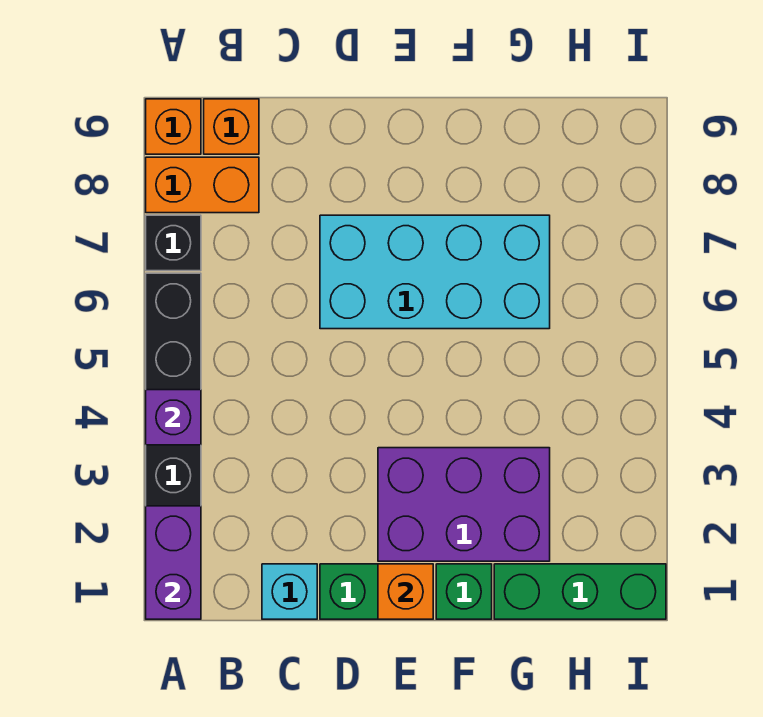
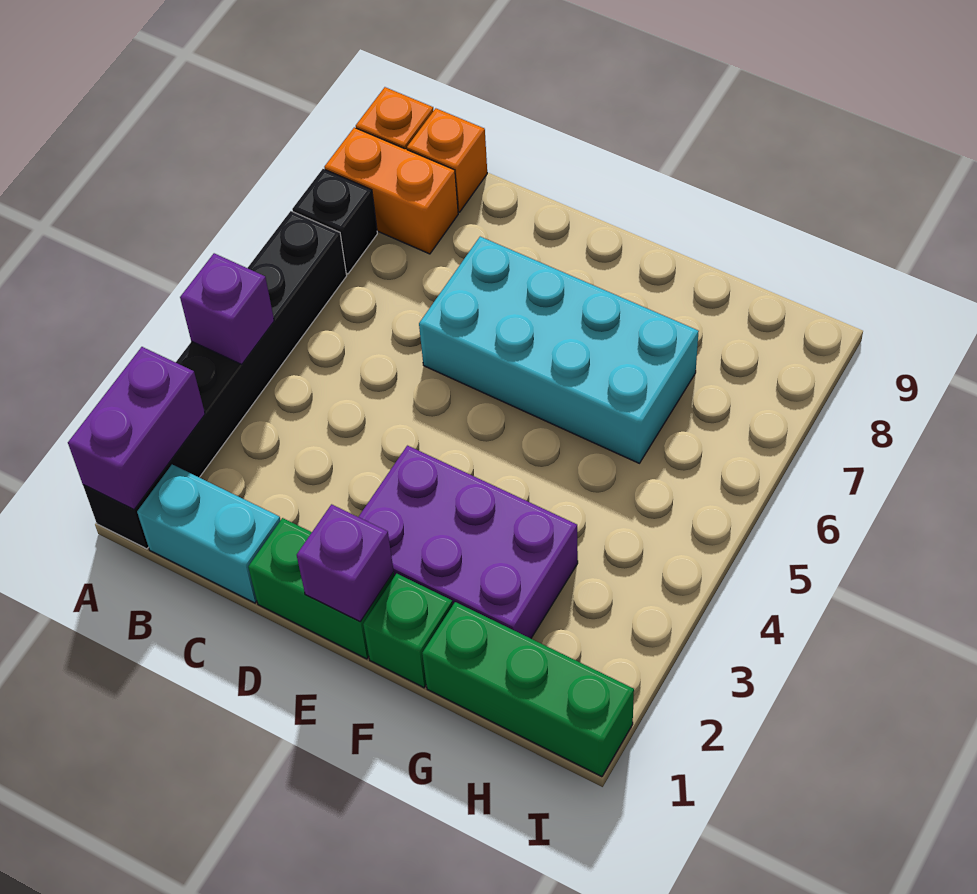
cyan 1x1 brick [262,564,317,619] -> cyan 1x2 brick [137,465,281,603]
orange 1x1 brick [378,564,433,619] -> purple 1x1 brick [297,504,394,622]

